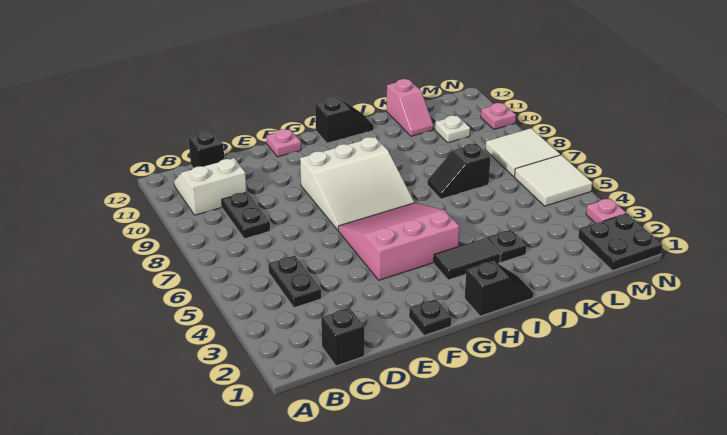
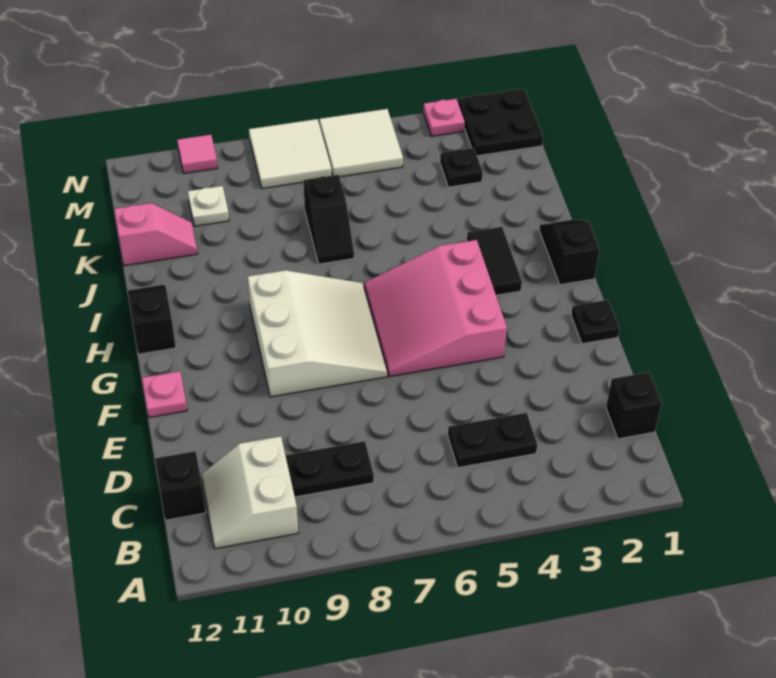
black 1x1 plate [487,230,527,263] -> black 1x1 plate moved to [440,148,483,187]
pink 1x1 plate [481,103,516,129] -> pink 1x1 tile [177,135,218,173]

